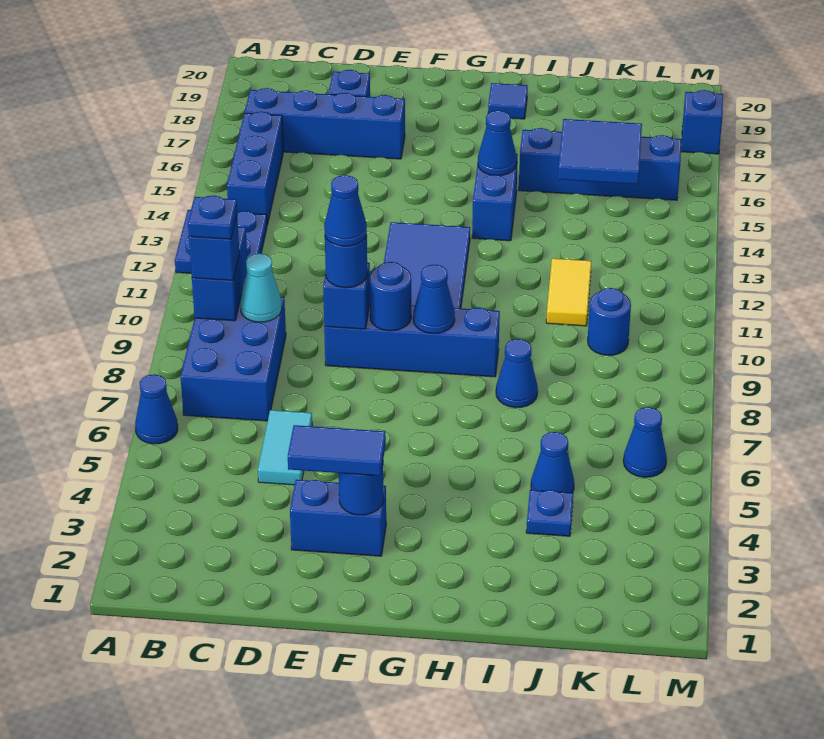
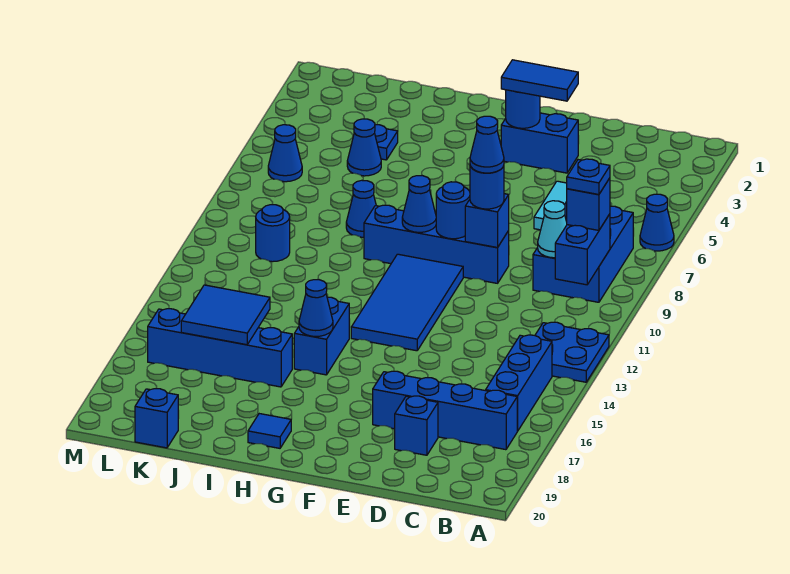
yellow 1x2 tile [546,258,591,326] -> none
blue 1x1 brick [681,90,723,154] -> blue 1x1 brick moved to [135,388,178,448]

